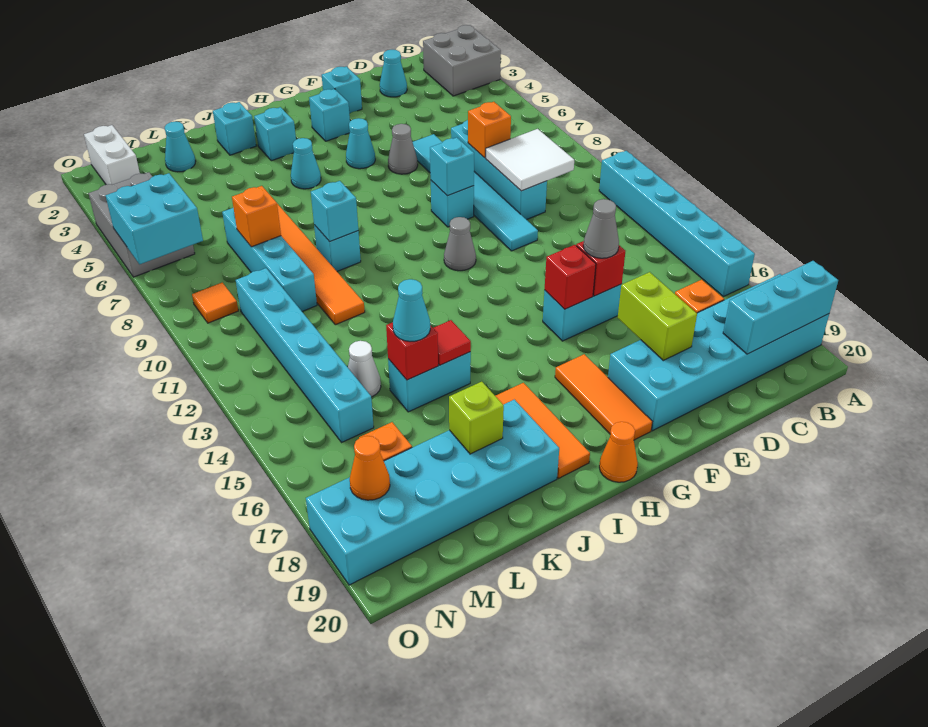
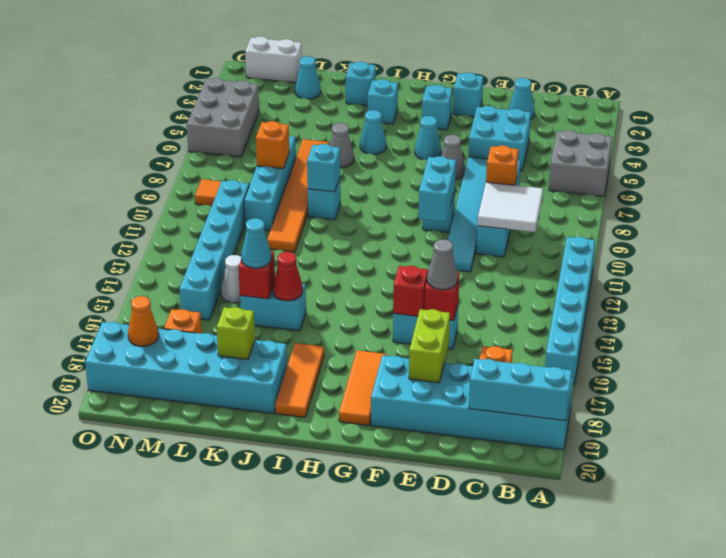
grey 2x2 brick [423,25,501,96] -> grey 2x2 brick moved to [549,130,612,196]
cyan 1x1 brick [430,137,474,196] -> cyan 1x2 brick [418,156,456,222]
grey 1x1 cone [444,217,476,271] -> grey 1x1 cone moved to [330,123,354,168]
orange 1x1 cone [599,422,638,482] -> none
red 1x1 tile [434,320,471,365] -> red 1x1 cone [273,252,303,301]
white 1x2 brick [84,125,140,185] -> white 1x2 brick turned to [245,36,302,83]
cyan 2x2 brick [106,173,203,264] -> cyan 2x2 brick moved to [468,106,531,171]

